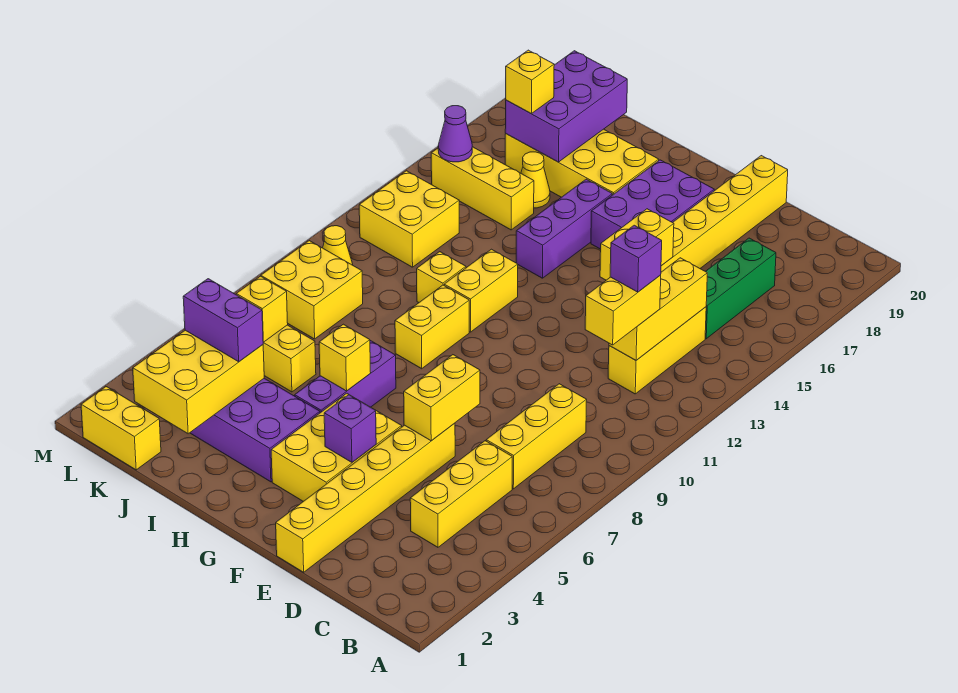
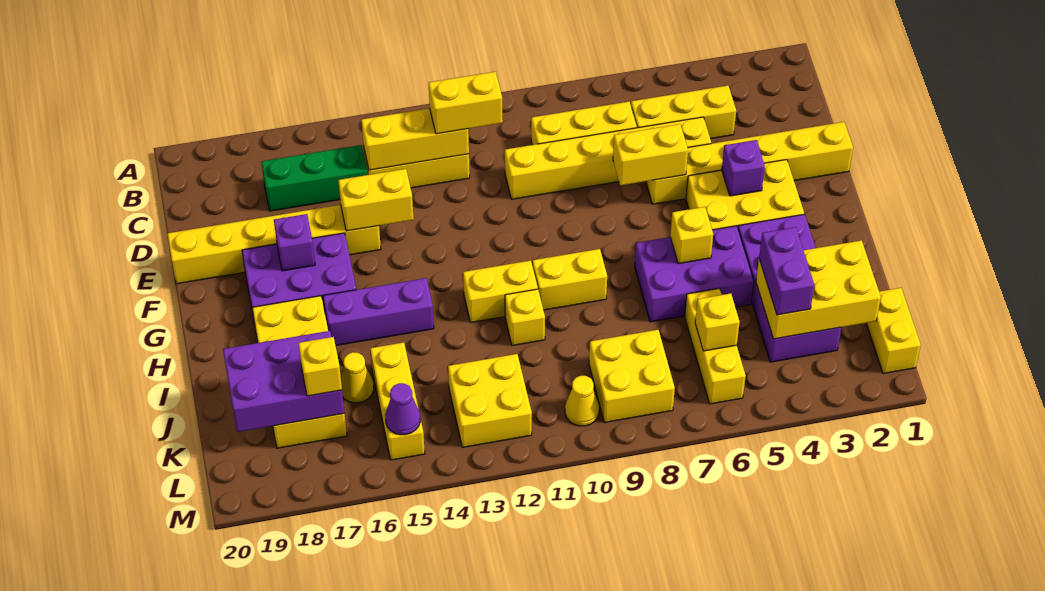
purple 1x1 brick [610,225,662,292] -> purple 1x1 brick moved to [274,214,315,271]
none -> yellow 1x6 brick [505,117,711,199]
purple 1x3 brick [295,341,396,413] -> purple 2x3 brick [635,226,754,322]

